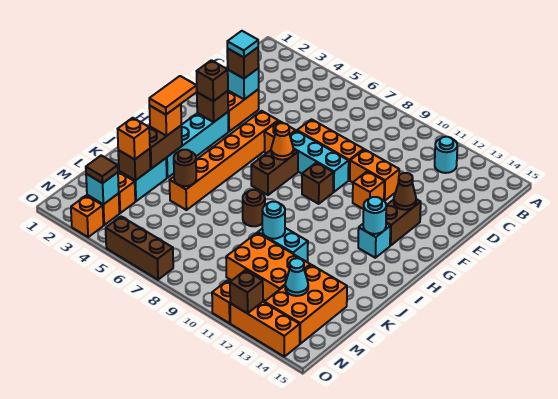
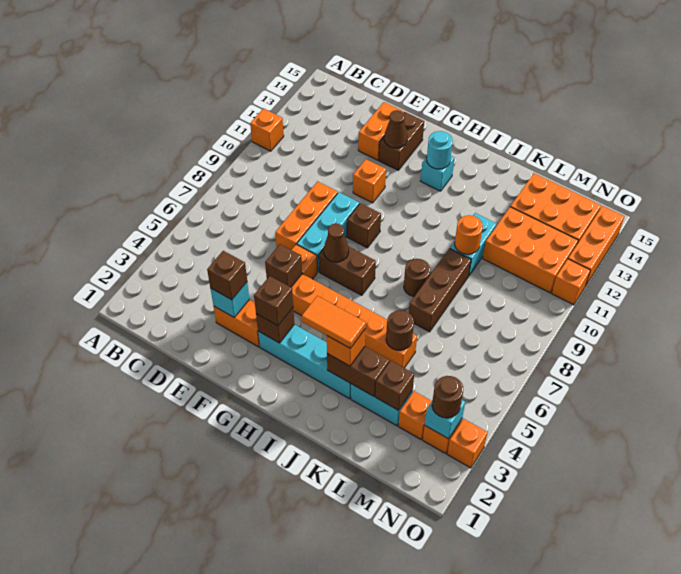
cyan 1x1 round brick [435,137,457,173] -> none
cyan 1x1 tile [227,31,258,57] -> none
orange 1x2 brick [350,149,399,201] -> orange 1x2 brick moved to [358,102,403,160]
brown 1x2 brick [386,199,421,246] -> brown 1x2 brick turned to [379,112,424,170]
orange 1x1 cone [271,123,293,160] -> brown 1x1 cone [324,223,349,262]
cyan 1x1 round brick [262,202,285,239] -> orange 1x1 round brick [455,215,483,254]
orange 1x1 brick [118,118,150,159] -> orange 1x1 brick moved to [250,108,284,151]
orange 2x3 brick [226,233,310,301] -> orange 2x3 brick turned to [483,207,578,293]
cyan 1x1 cone [285,258,308,296] -> none
brown 1x1 tile [86,155,118,183] -> brown 1x1 round brick [432,376,463,418]
brown 1x3 brick [106,217,173,280] -> brown 1x3 brick moved to [409,248,471,332]
brown 1x1 brick [230,270,263,314] -> brown 1x1 brick moved to [265,244,302,287]

